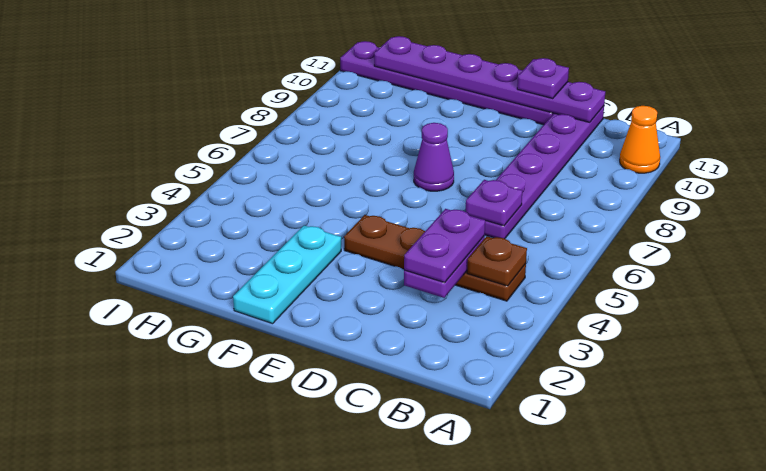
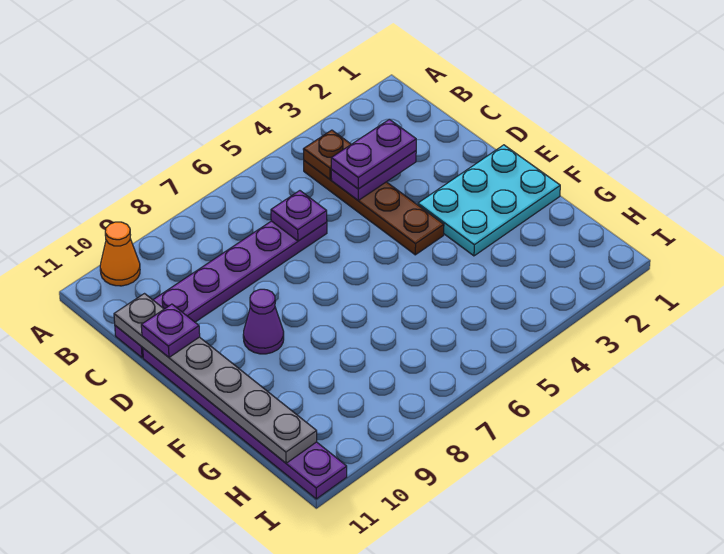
purple 1x6 plate [374,36,605,122] -> grey 1x6 plate [114,294,317,463]
purple 1x1 cone [414,123,454,191] -> purple 1x1 cone moved to [243,289,284,354]
cyan 1x3 plate [233,226,341,324] -> cyan 2x3 plate [418,145,560,256]

